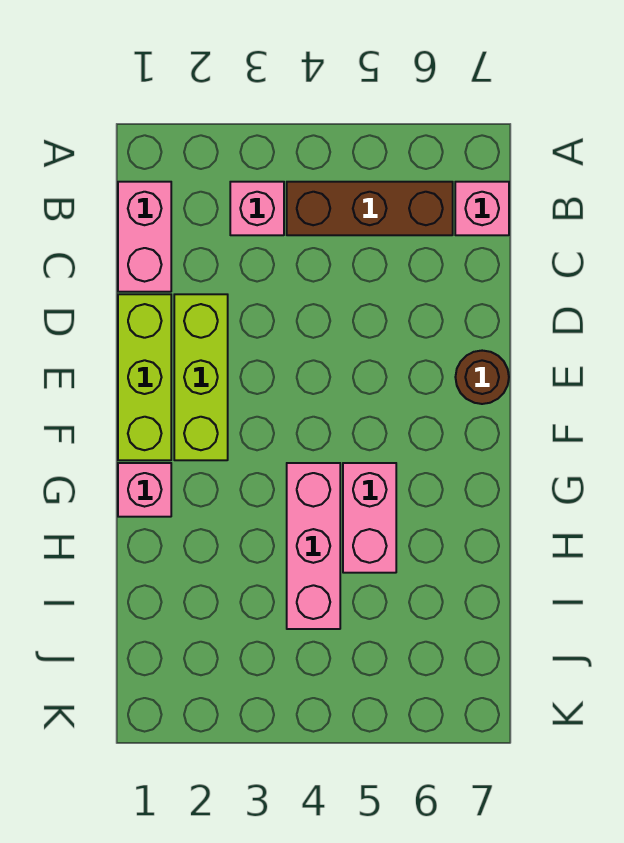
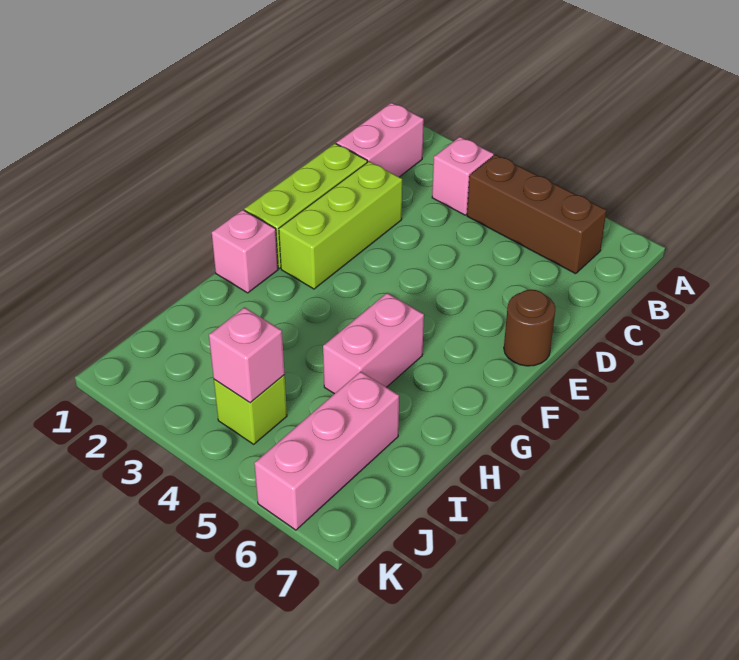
pink 1x1 brick [455,182,509,235] -> pink 1x1 brick moved to [209,307,285,403]
pink 1x3 brick [287,463,340,629] -> pink 1x3 brick moved to [254,371,399,530]
none -> lime 1x1 brick [214,375,287,444]

